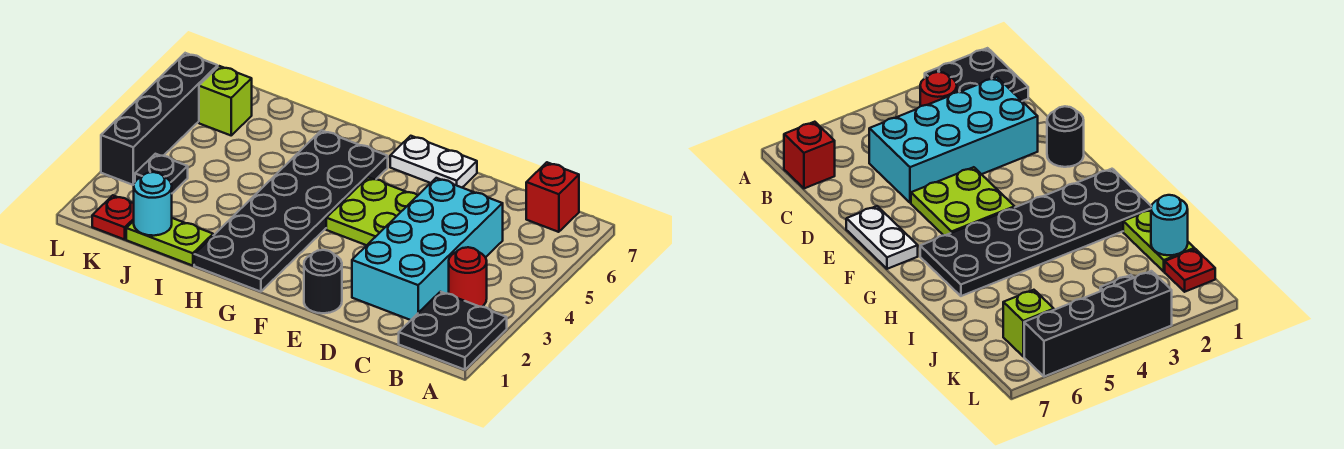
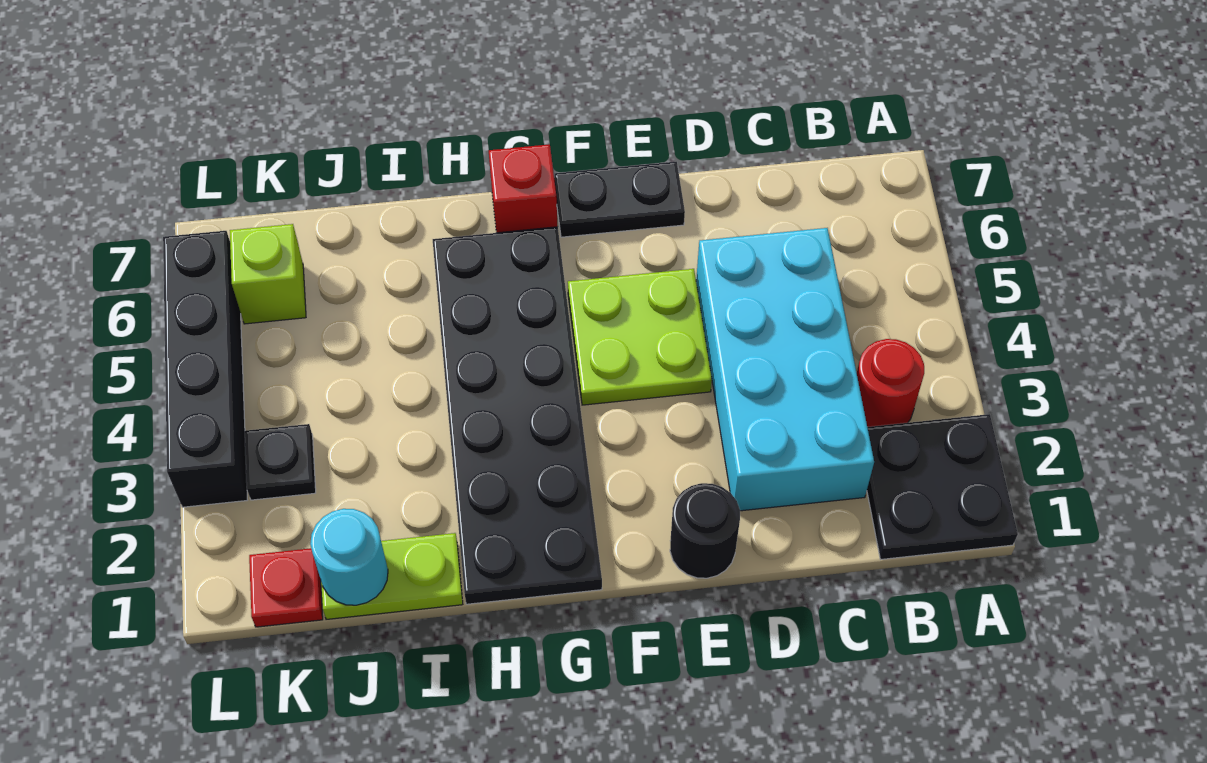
red 1x1 brick [526,162,579,232] -> red 1x1 brick moved to [489,144,558,233]
white 1x2 plate [390,136,477,187] -> black 1x2 plate [554,162,685,237]

